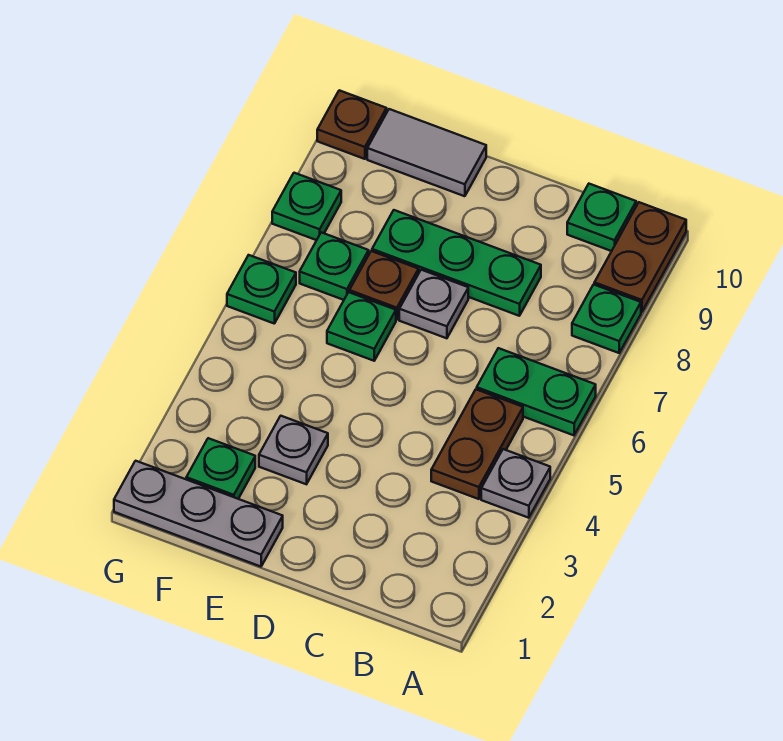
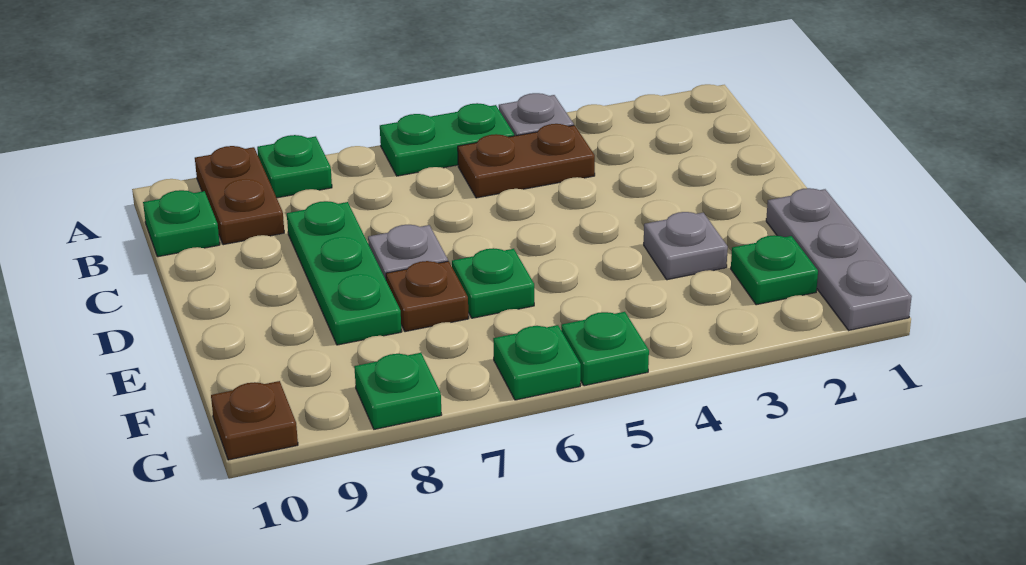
green 1x2 plate [477,348,596,435] -> green 1x2 plate turned to [380,103,514,176]
brown 1x2 plate [594,202,686,312] -> brown 1x2 plate turned to [195,146,284,245]
grey 1x2 tile [367,109,486,196] -> none
green 1x1 plate [300,232,369,300] -> green 1x1 plate moved to [561,312,649,386]

